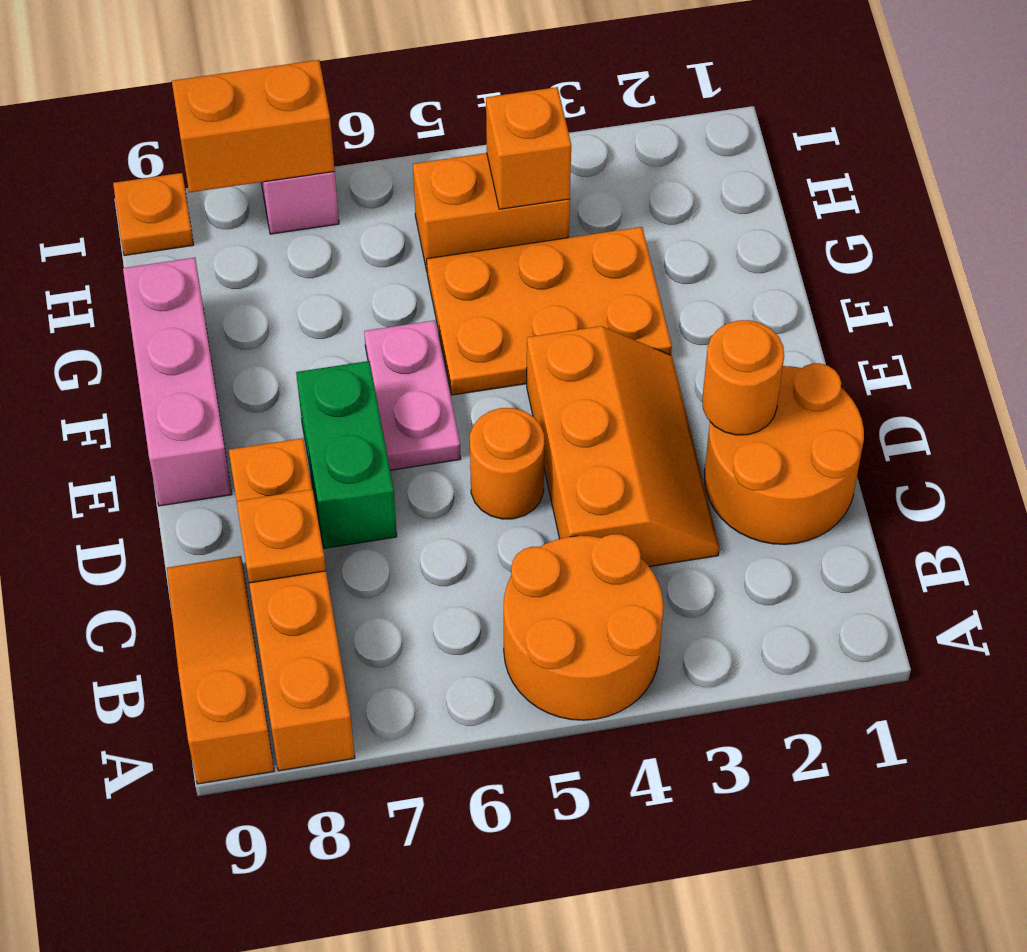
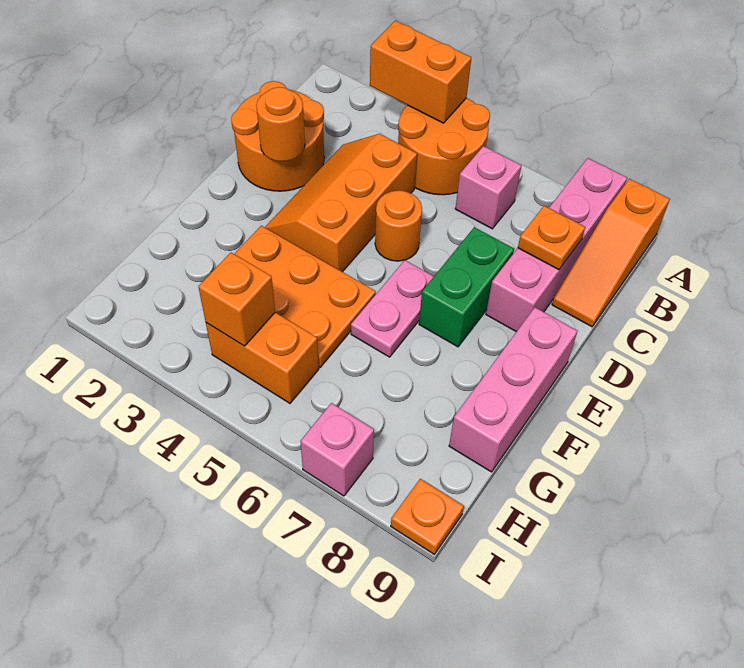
orange 1x4 brick [229,438,355,771] -> pink 1x4 brick [486,158,627,332]
none -> pink 1x1 brick [455,146,522,229]
orange 1x2 brick [172,60,335,192] -> orange 1x2 brick moved to [370,21,471,123]

